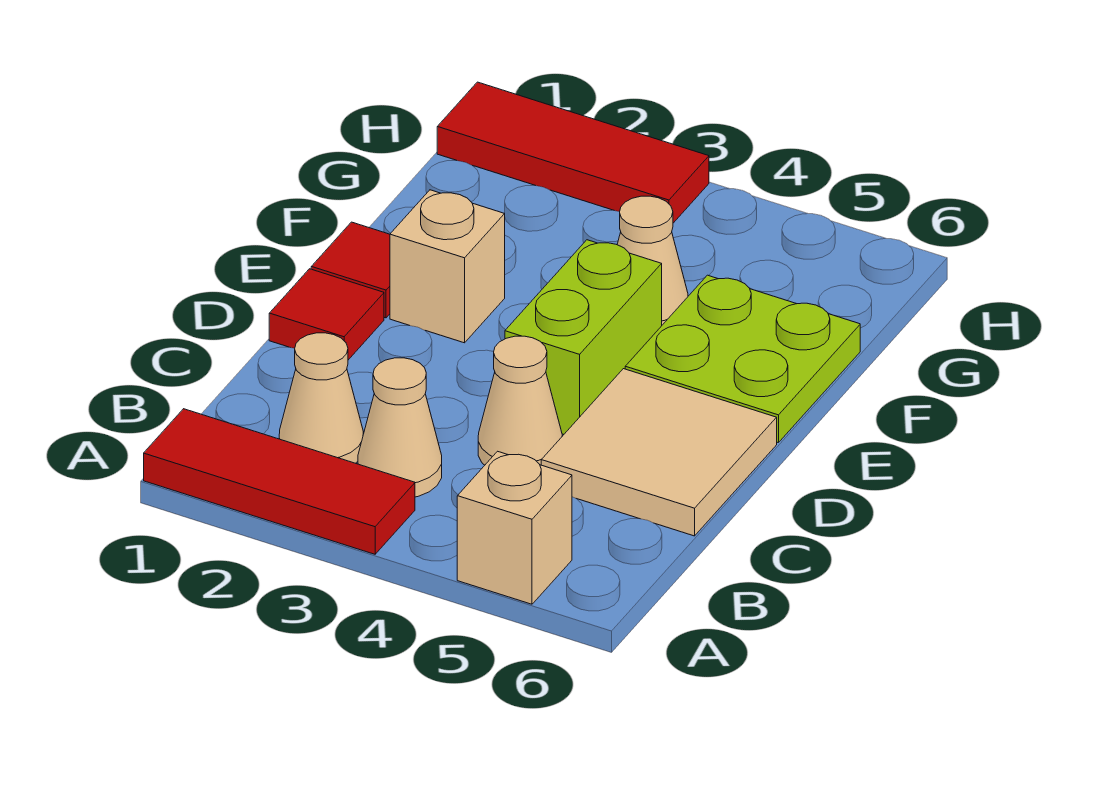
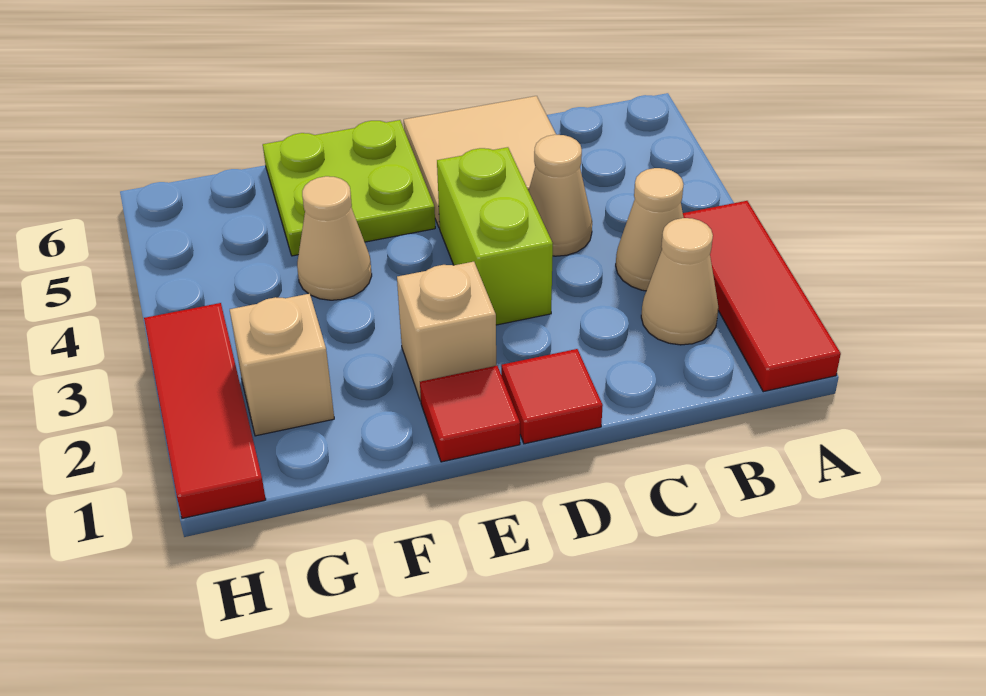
tan 1x1 brick [457,451,572,604] -> tan 1x1 brick moved to [230,294,334,436]
lime 1x2 brick [505,240,662,434] -> lime 1x2 brick turned to [437,147,553,325]

